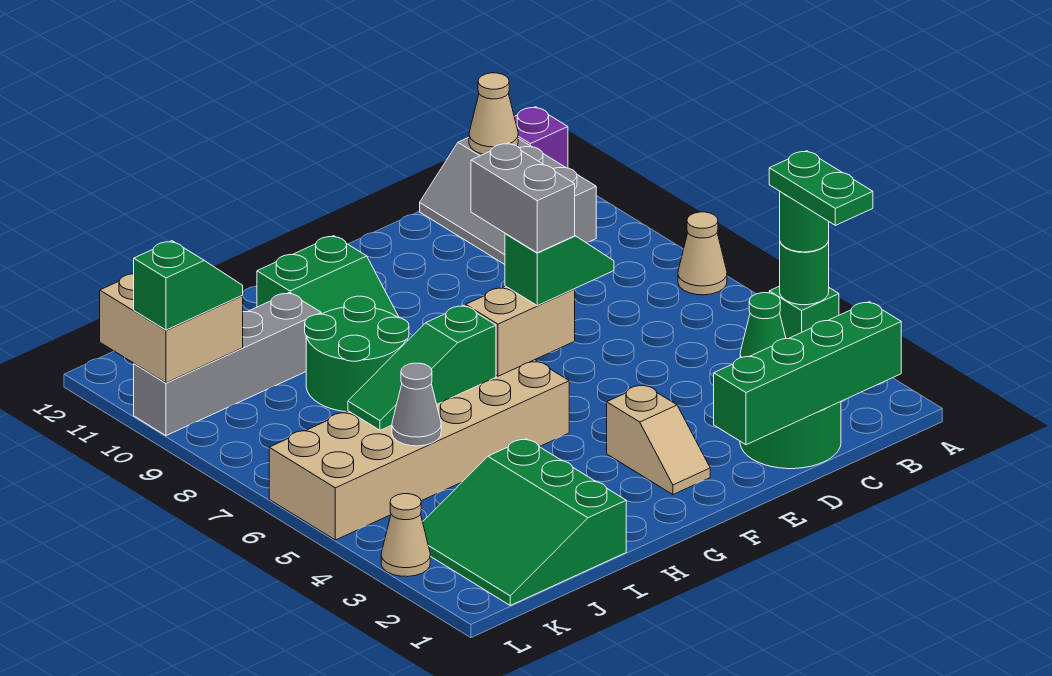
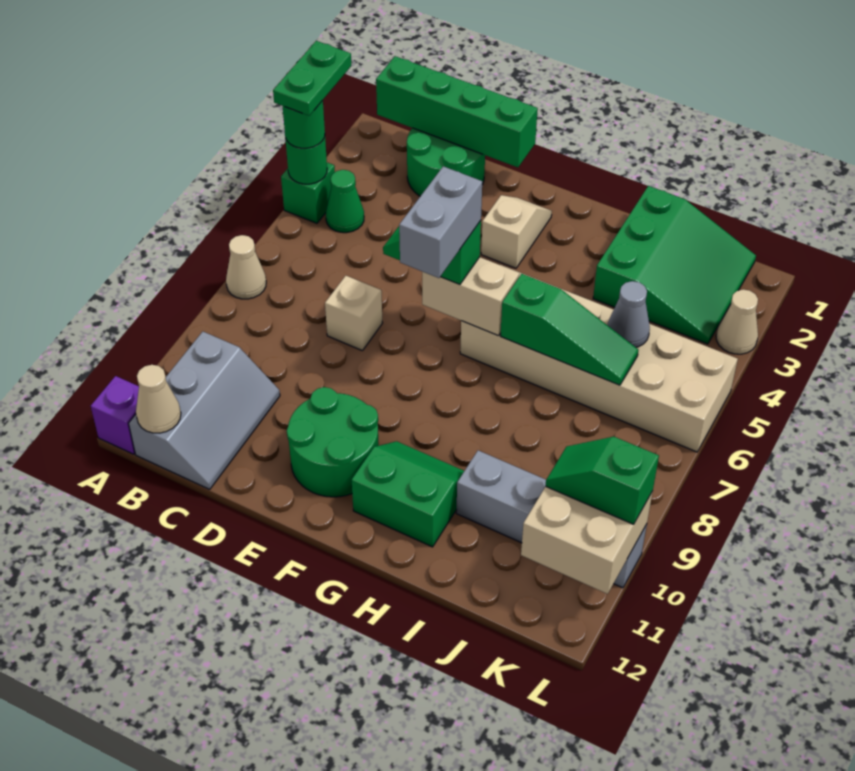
none -> tan 1x1 brick [325,276,382,351]
green 2x2 round brick [305,296,409,412] -> green 2x2 round brick moved to [287,387,379,497]

